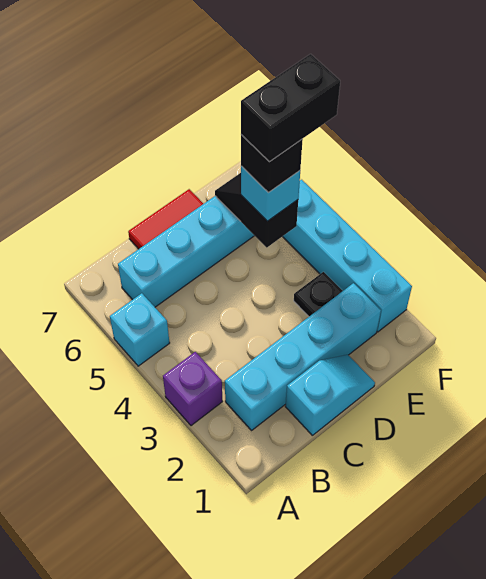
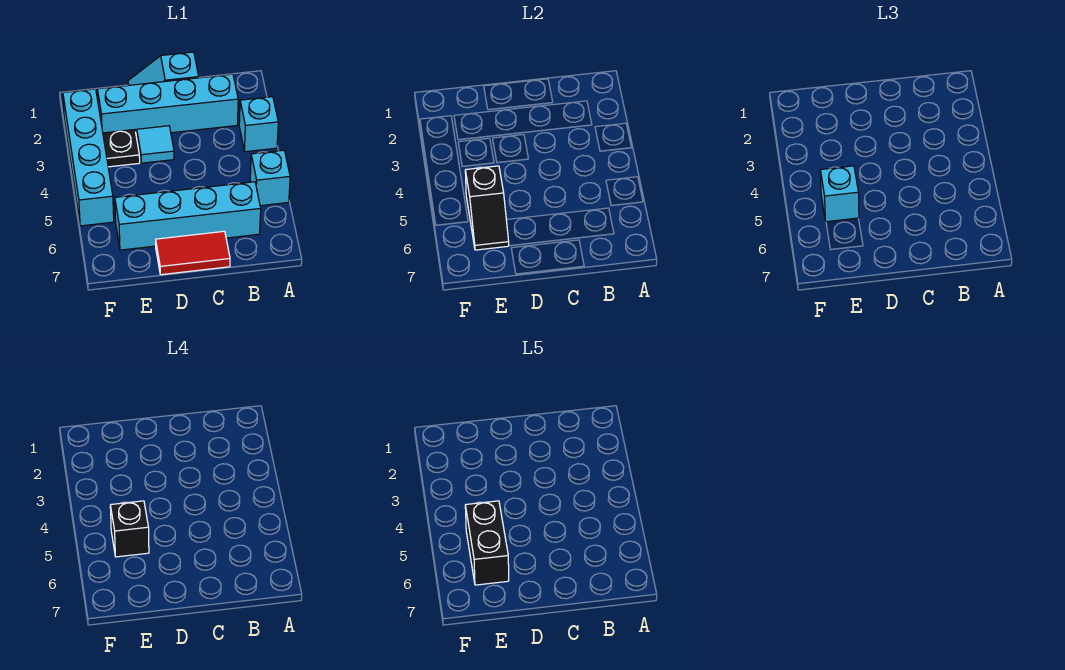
purple 1x1 brick [163,352,222,426] -> cyan 1x1 brick [239,97,278,152]
none -> cyan 1x1 tile [137,126,174,163]
black 1x2 brick [241,54,340,162] -> black 1x2 brick turned to [465,501,509,585]

